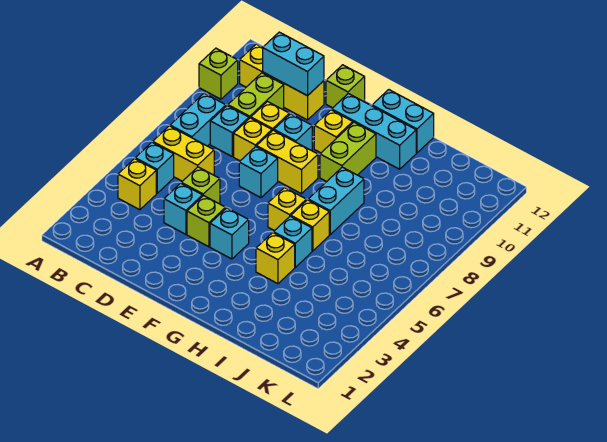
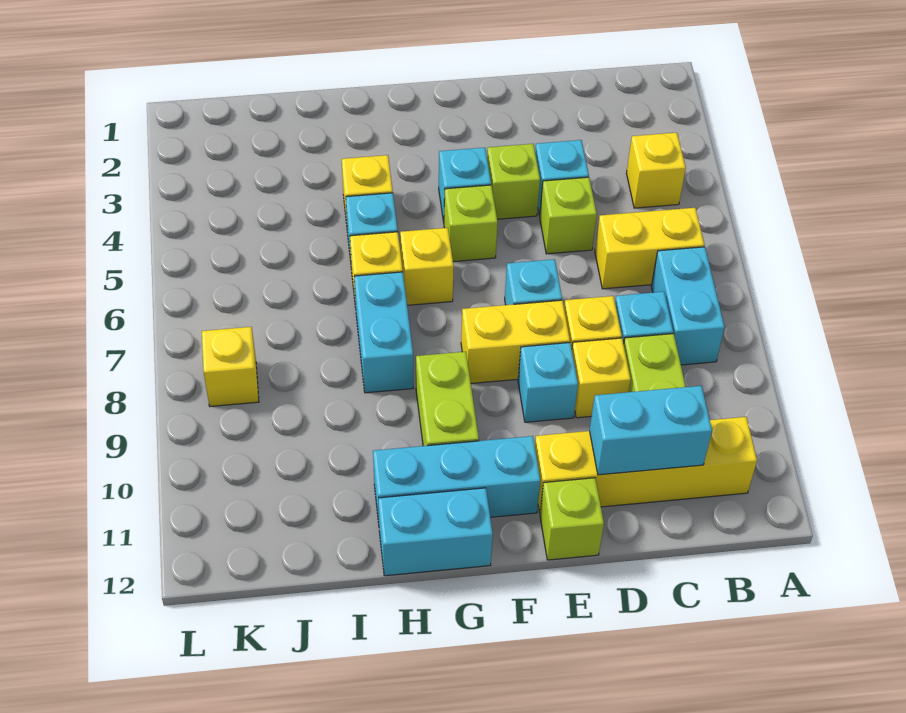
lime 1x1 brick [199,48,238,99] -> lime 1x1 brick moved to [444,185,498,262]
cyan 1x1 brick [135,142,174,193] -> none
yellow 1x3 brick [240,44,324,120] -> yellow 1x4 brick [535,417,757,512]
yellow 1x1 brick [314,110,353,153] -> yellow 1x1 brick moved to [202,327,259,406]

